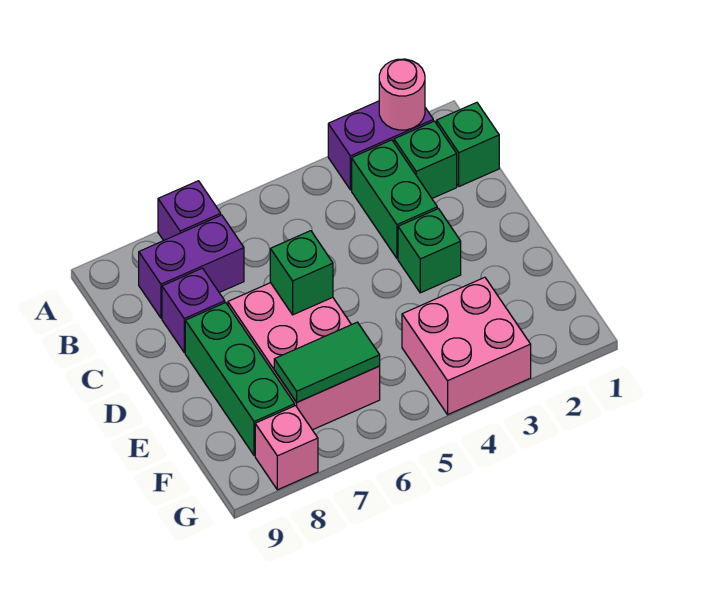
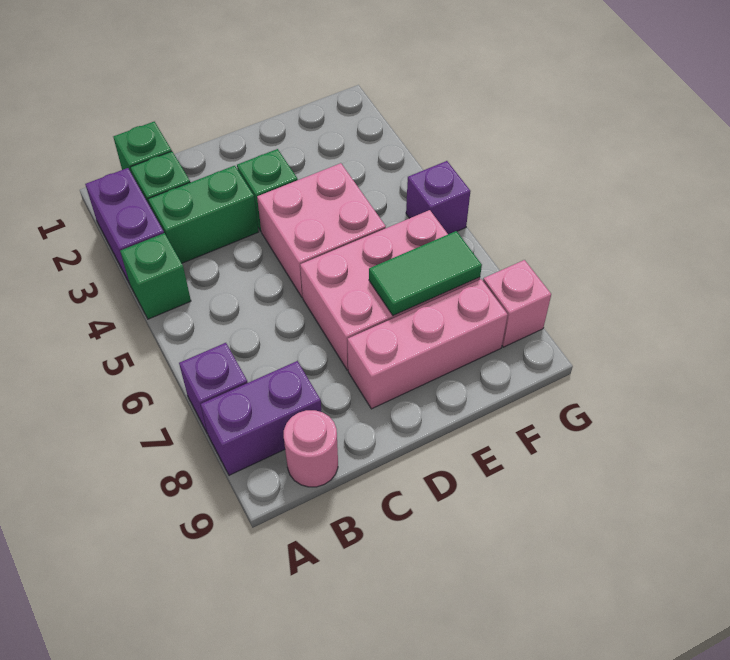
pink 1x1 round brick [379,59,425,130] -> pink 1x1 round brick moved to [284,410,338,487]
purple 1x2 brick [139,215,244,318] -> purple 1x2 brick turned to [201,361,322,475]
purple 1x1 brick [162,268,225,352] -> purple 1x1 brick moved to [406,161,470,234]
green 1x1 brick [270,231,333,315] -> green 1x1 brick moved to [120,233,191,319]
green 1x3 brick [185,303,295,455] -> pink 1x3 brick [348,279,508,409]
pink 2x2 brick [402,277,531,415] -> pink 2x2 brick moved to [257,163,386,298]
green 1x2 tile [274,322,380,402] -> green 1x2 tile turned to [369,231,482,316]

